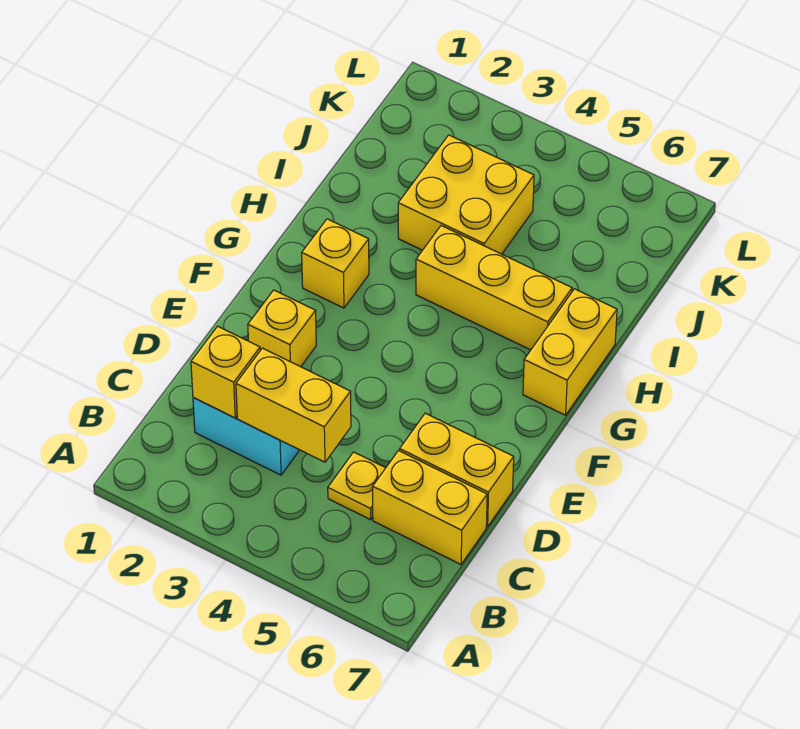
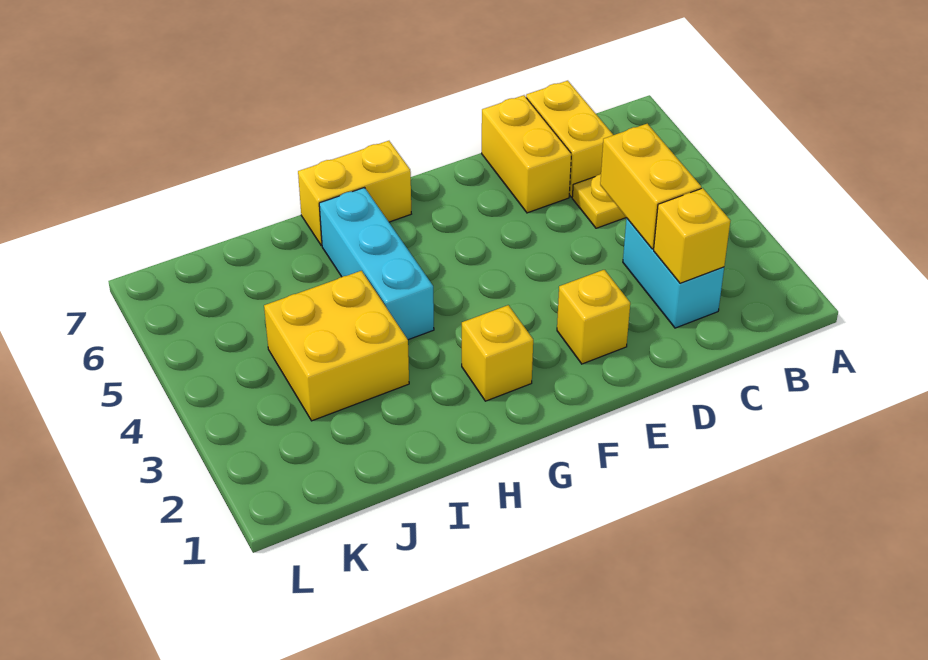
yellow 1x3 brick [416,226,572,350] -> cyan 1x3 brick [319,188,434,340]

